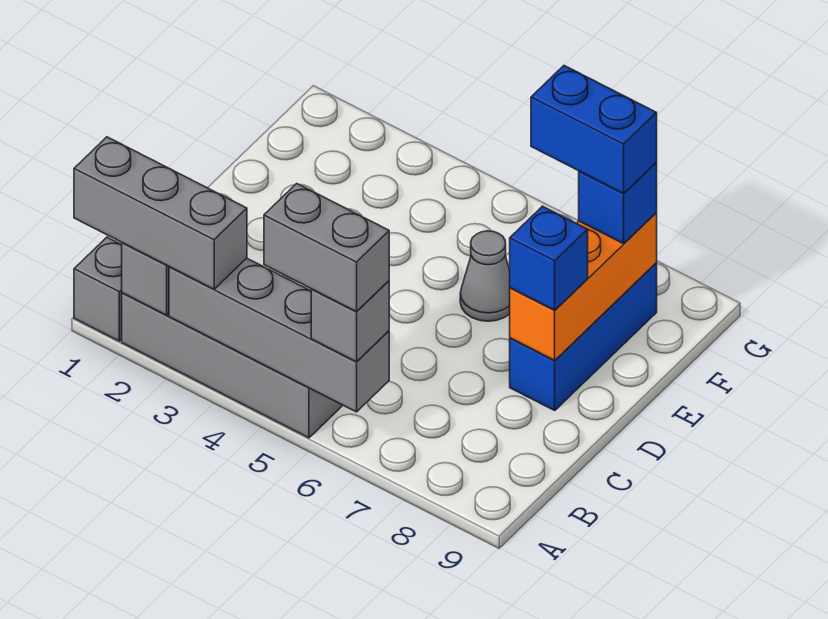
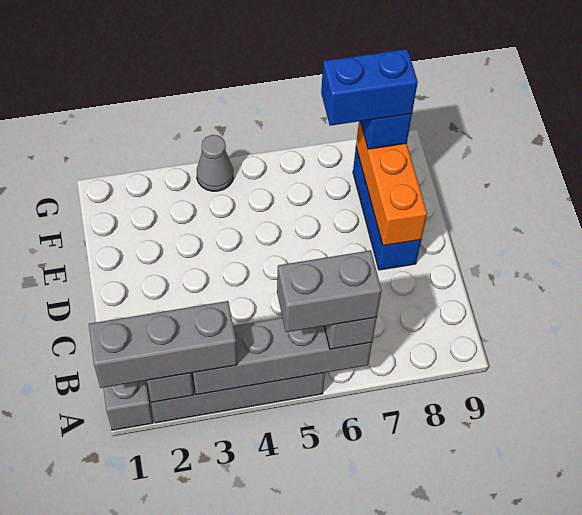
blue 1x1 brick [510,206,588,310] -> none
grey 1x1 cone [460,231,510,321] -> grey 1x1 cone moved to [197,135,233,191]

